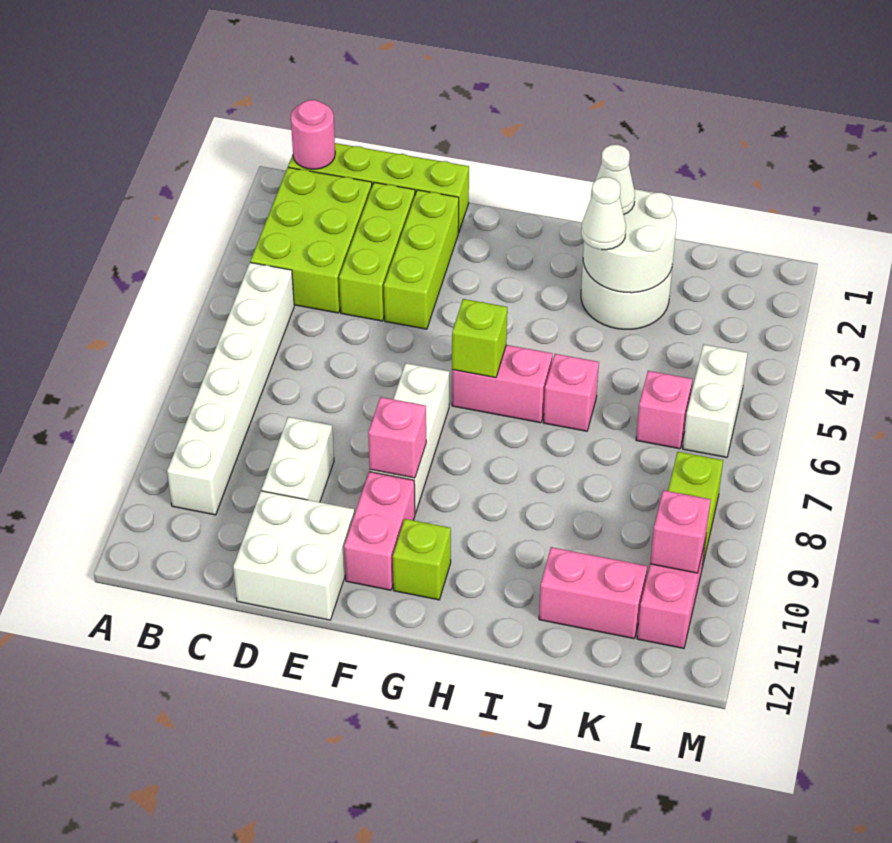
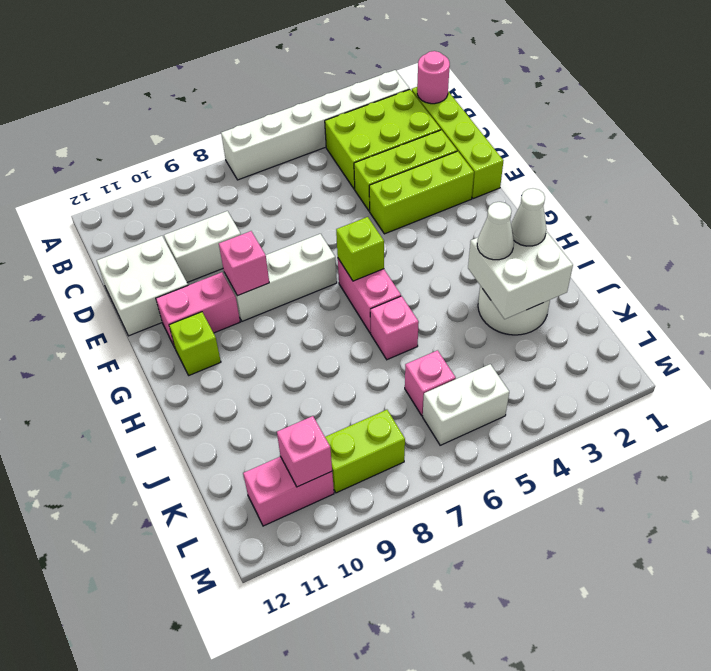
white 1x6 brick [167,263,294,515] -> white 1x6 brick moved to [221,70,410,180]
white 2x2 round brick [583,189,676,293] -> white 2x2 brick [468,231,573,319]
pink 1x2 brick [539,547,647,639] -> none

